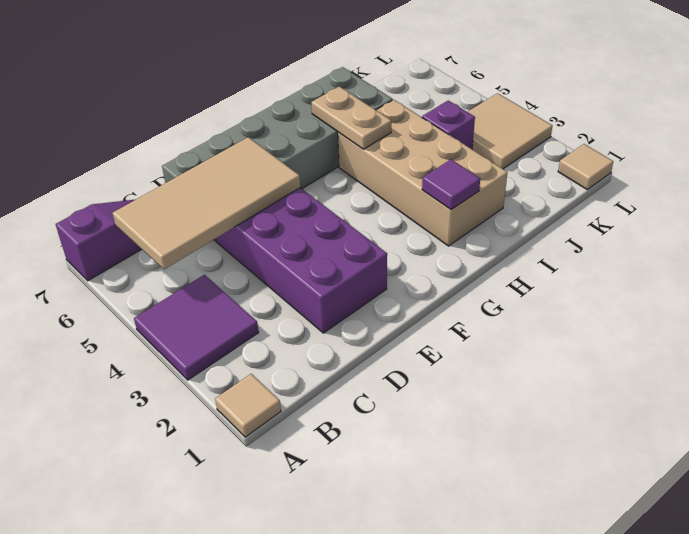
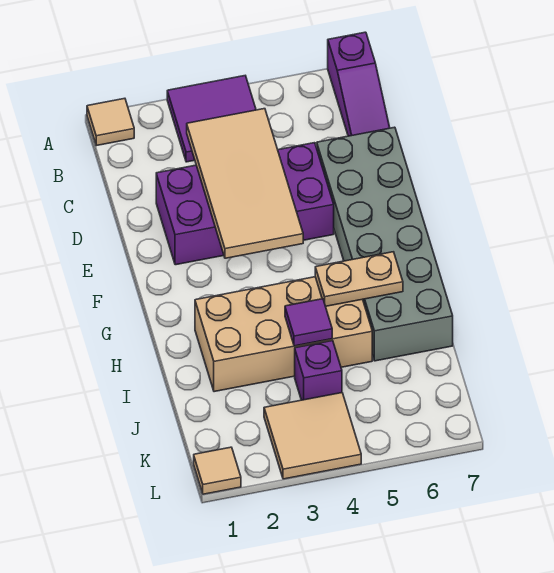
tan 2x4 tile [113,137,300,269] -> tan 2x4 tile moved to [187,109,303,258]
purple 1x1 tile [422,160,480,209] -> purple 1x1 tile moved to [285,299,332,346]

